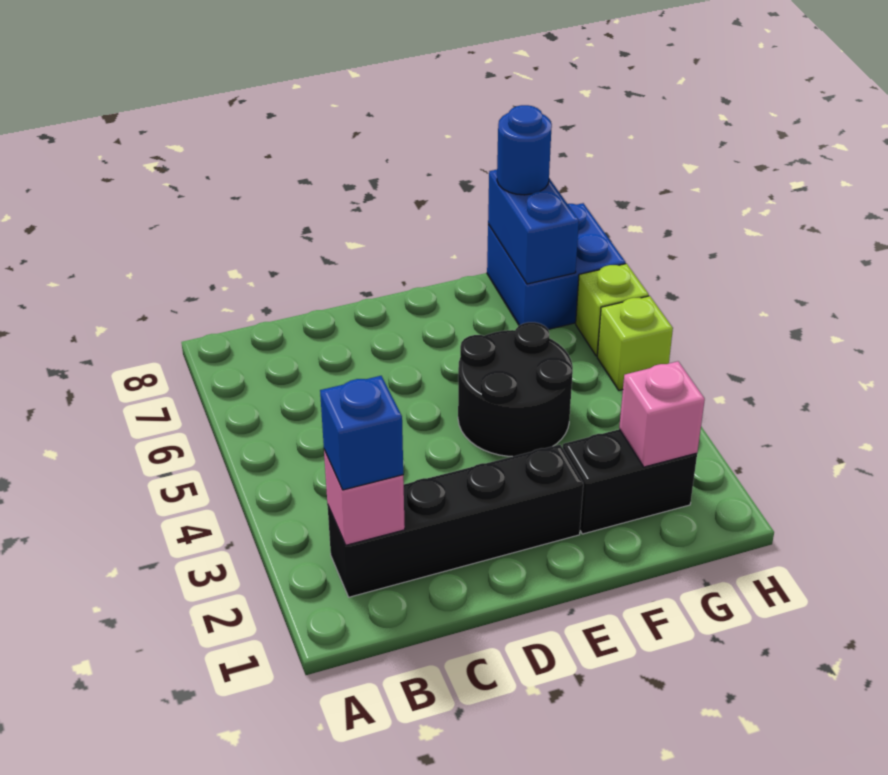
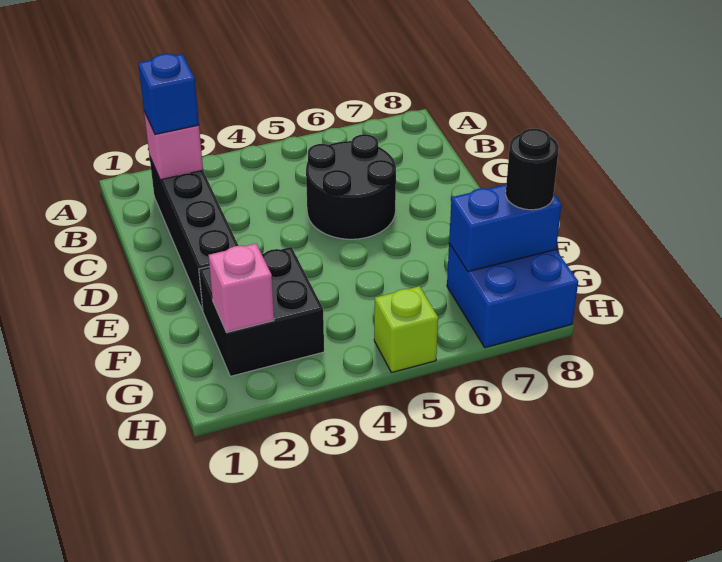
black 2x2 round brick [458,322,573,457] -> black 2x2 round brick moved to [306,134,396,239]
black 1x2 brick [563,429,697,534] -> black 2x2 brick [199,247,324,376]
blue 1x1 round brick [497,105,552,195] -> black 1x1 round brick [506,129,559,210]
lime 1x1 brick [576,264,649,356] -> none

